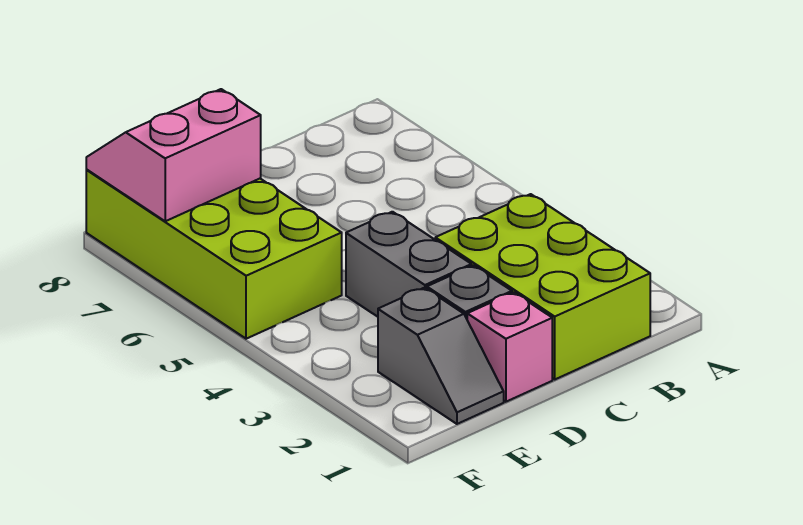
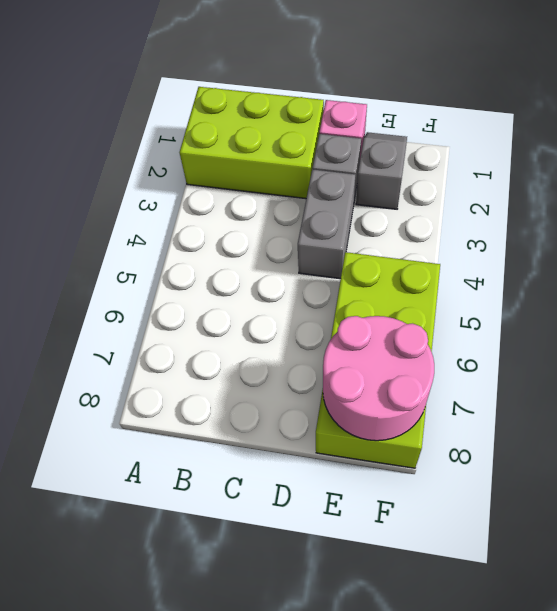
lime 2x3 brick [435,194,650,379] -> lime 2x3 brick turned to [180,87,324,199]
pink 2x2 slope [86,89,261,221] -> pink 2x2 round brick [323,316,434,441]

